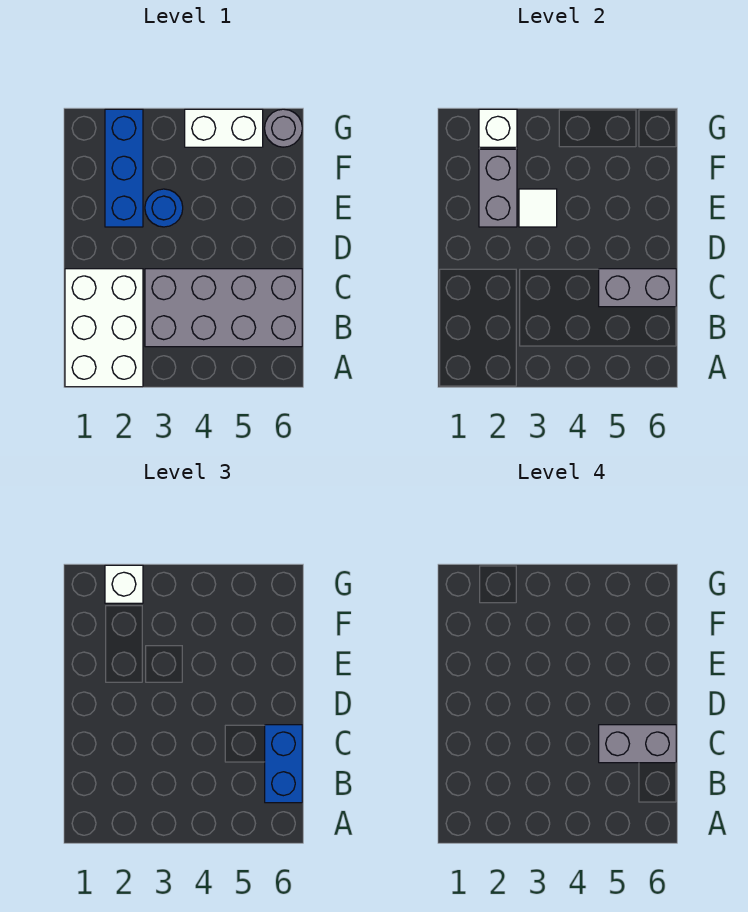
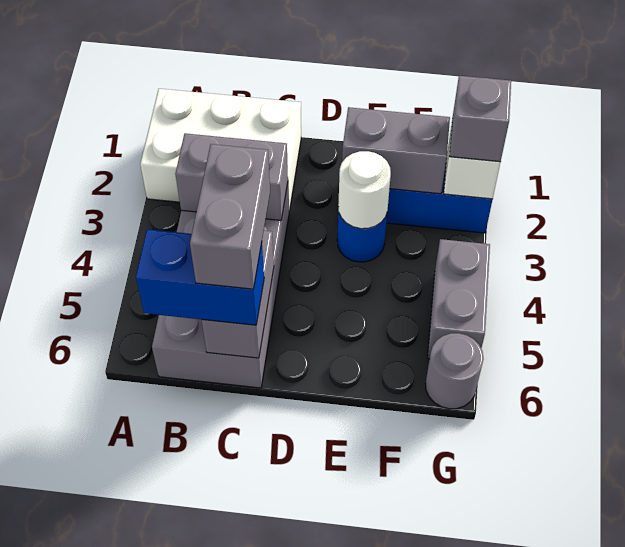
none -> grey 1x2 brick [175,133,288,220]
white 1x1 tile [519,189,557,227] -> white 1x1 round brick [338,151,391,229]
white 1x1 brick [105,565,143,603] -> grey 1x1 brick [449,76,511,162]
white 1x2 brick [185,109,263,147] -> grey 1x2 brick [428,239,490,359]

